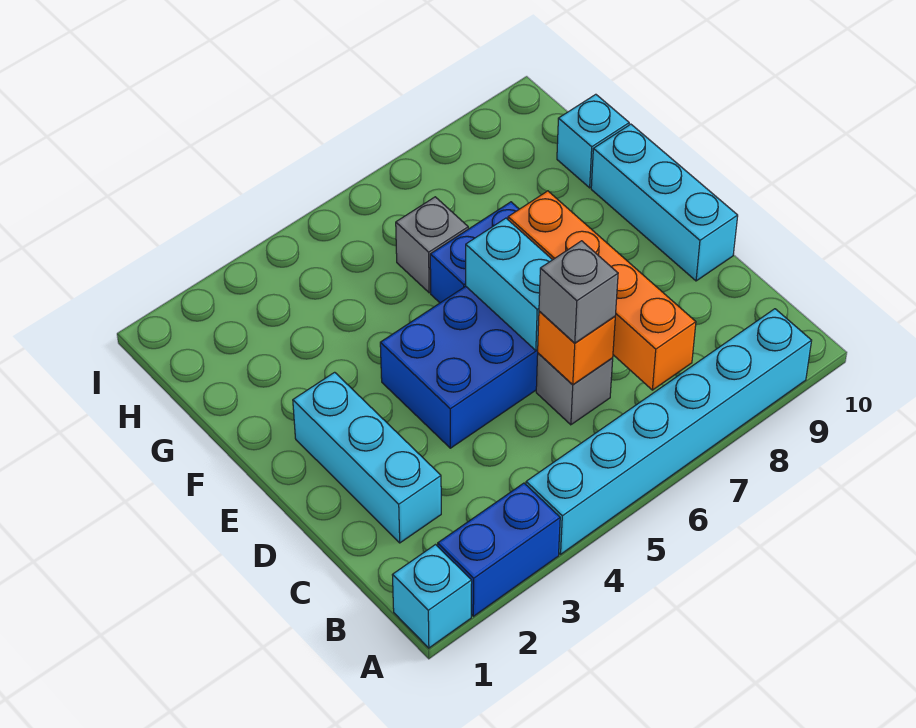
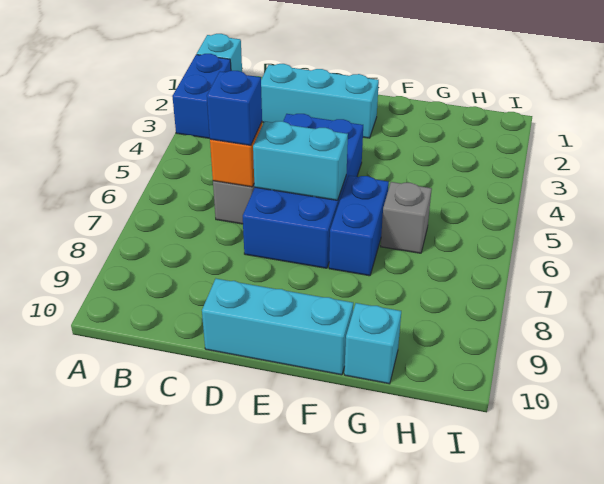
cyan 1x6 brick [526,309,812,554] -> none
orange 1x4 brick [508,191,696,390] -> none
grey 1x1 brick [539,241,618,343] -> blue 1x1 brick [207,71,262,145]

